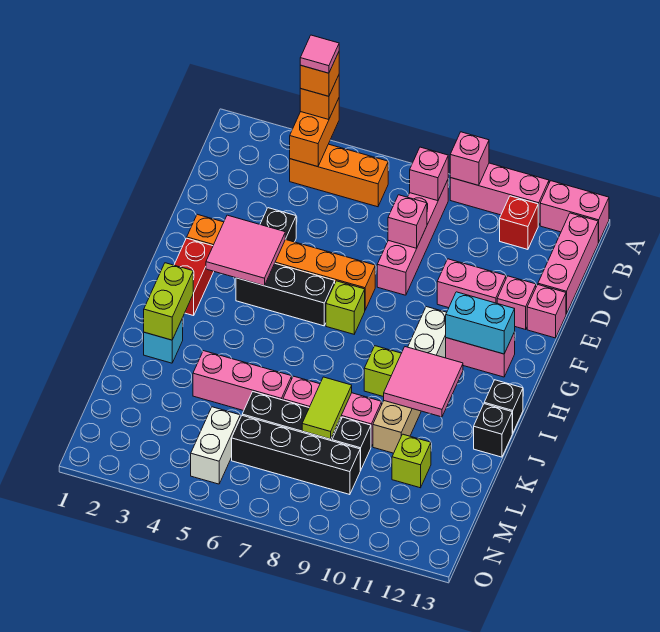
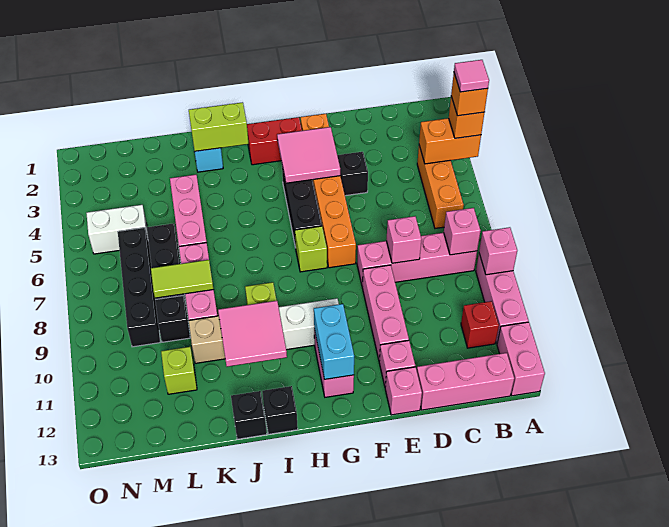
pink 1x2 brick [437,259,506,308] -> pink 1x3 brick [362,265,409,361]

